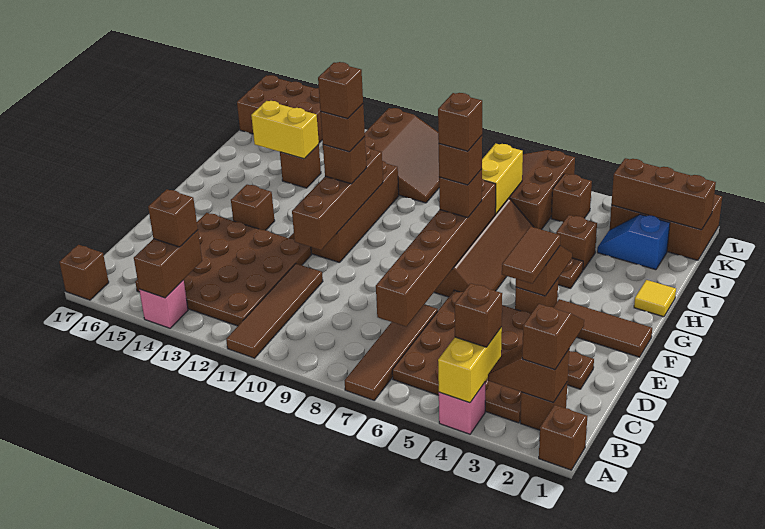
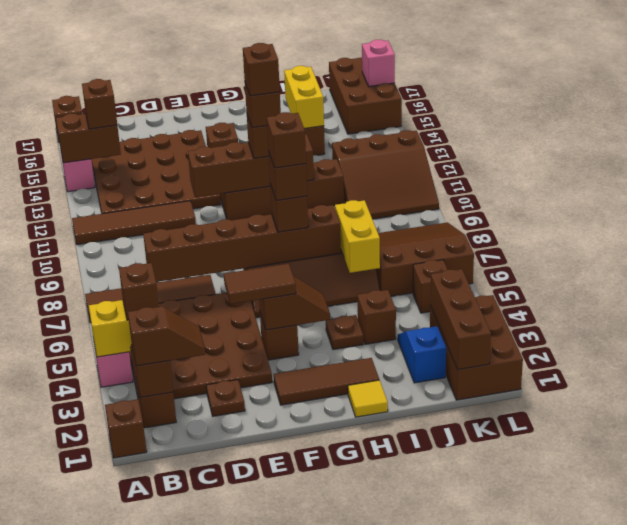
brown 1x3 tile [553,299,652,357] -> brown 1x3 tile turned to [274,358,379,405]
yellow 1x2 brick [482,144,523,214] -> yellow 1x2 brick turned to [335,200,380,273]
none -> pink 1x1 brick [362,40,395,87]

